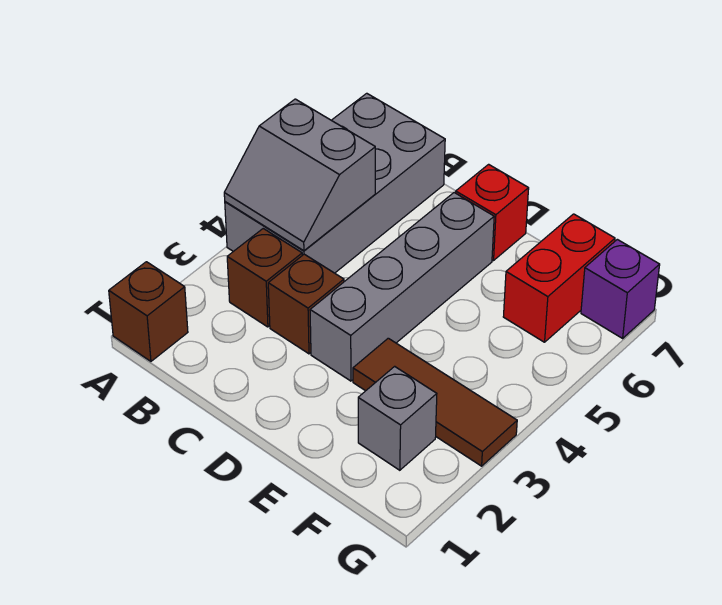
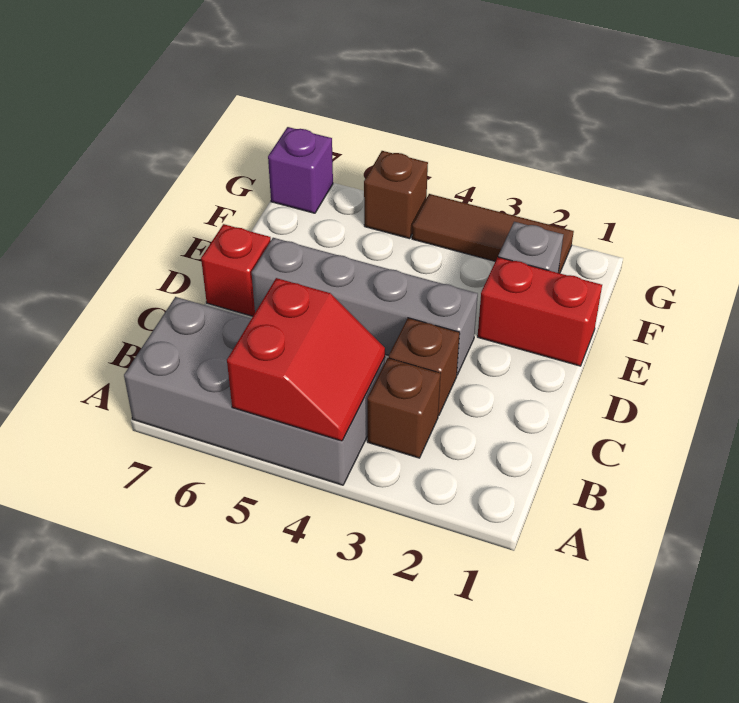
brown 1x1 brick [109,262,188,361] -> brown 1x1 brick moved to [364,151,428,239]
grey 2x2 slope [224,99,375,251] -> red 2x2 slope [227,278,385,441]
brown 1x3 tile [353,338,517,466] -> brown 1x3 tile turned to [412,194,574,273]
red 1x2 brick [503,214,615,342] -> red 1x2 brick moved to [478,257,602,366]

